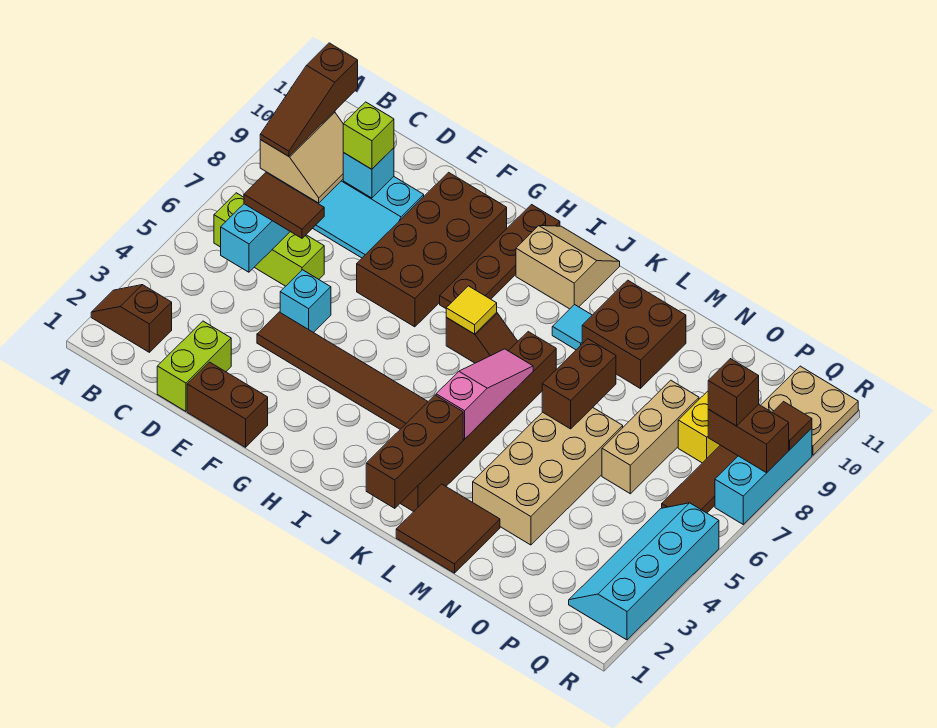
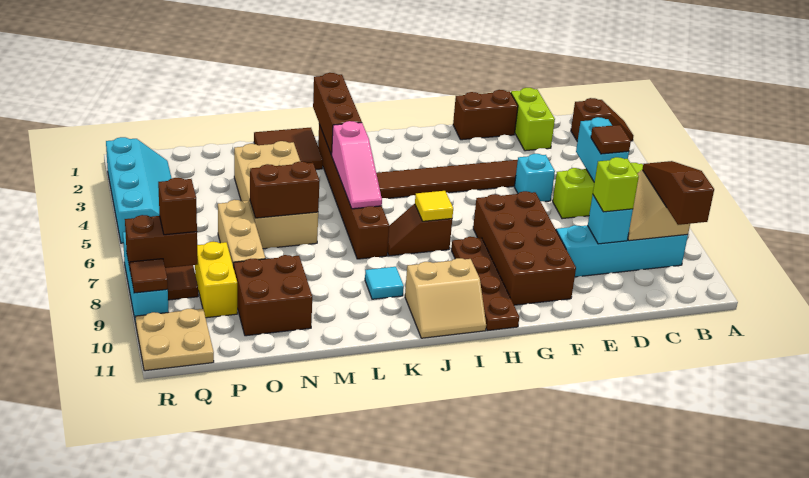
brown 1x2 tile [244,173,324,238] -> brown 1x1 tile [591,125,631,154]
brown 2x2 brick [582,280,686,389] -> brown 2x2 brick moved to [234,255,312,336]
brown 1x2 brick [542,339,616,429] -> brown 1x2 brick turned to [250,162,319,218]

